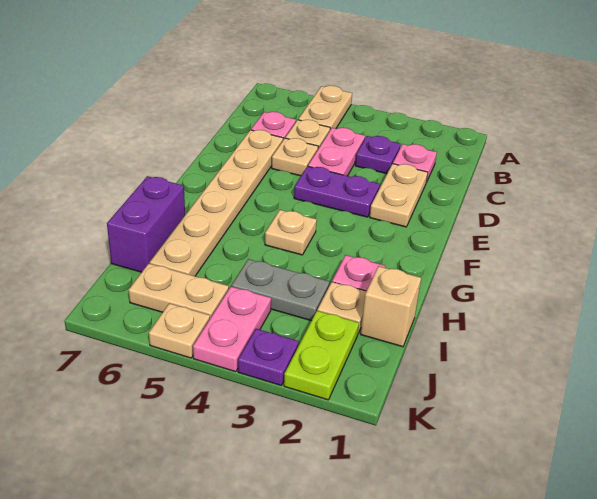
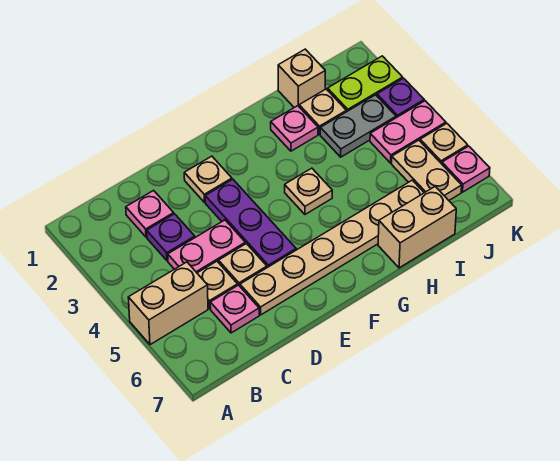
tan 1x2 plate [298,86,352,130] -> tan 1x2 brick [128,262,208,345]
tan 1x2 plate [370,164,428,227] -> tan 1x1 plate [184,156,232,202]
purple 1x2 plate [294,166,380,217] -> purple 1x3 plate [205,179,296,268]
purple 1x2 brick [107,176,185,272] -> tan 1x2 brick [378,187,456,268]
grey 1x2 plate [232,259,329,321] -> grey 1x2 plate turned to [320,95,396,157]
none -> pink 1x1 plate [442,146,490,192]

